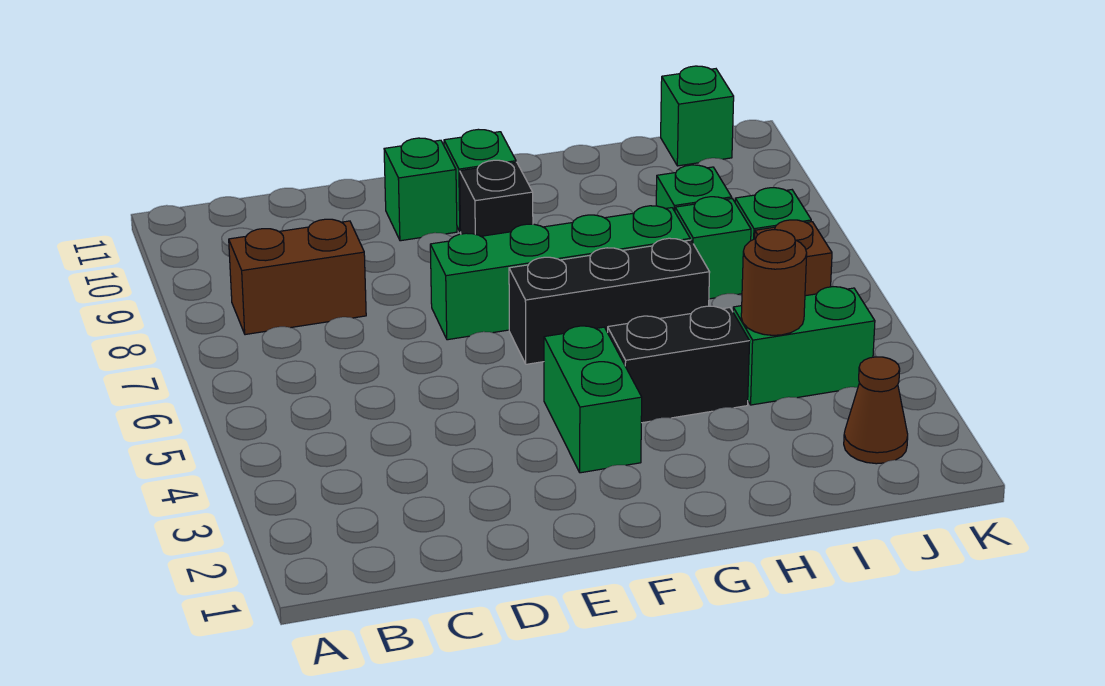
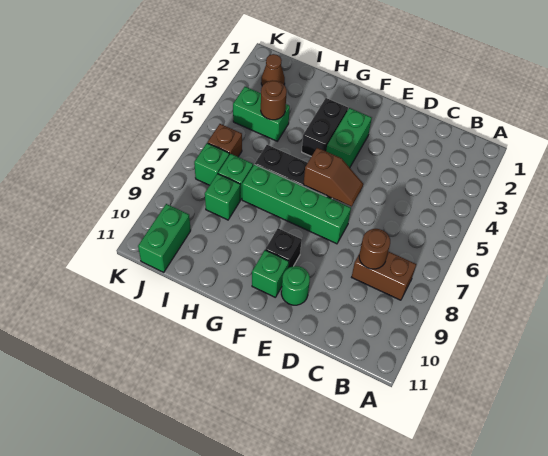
none -> brown 1x1 round brick [359,229,390,269]
none -> brown 1x2 slope [303,148,363,206]
green 1x1 brick [384,138,457,241] -> green 1x1 round brick [281,266,310,305]
black 1x2 brick [608,306,750,423] -> black 1x2 brick turned to [302,98,348,156]
green 1x1 brick [661,66,734,166] -> green 1x2 brick [138,204,191,272]

